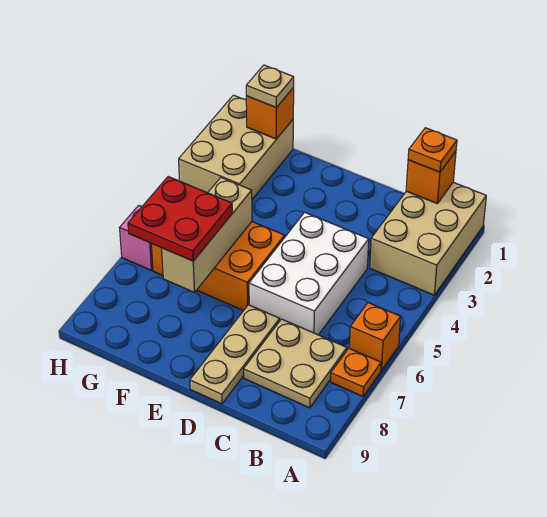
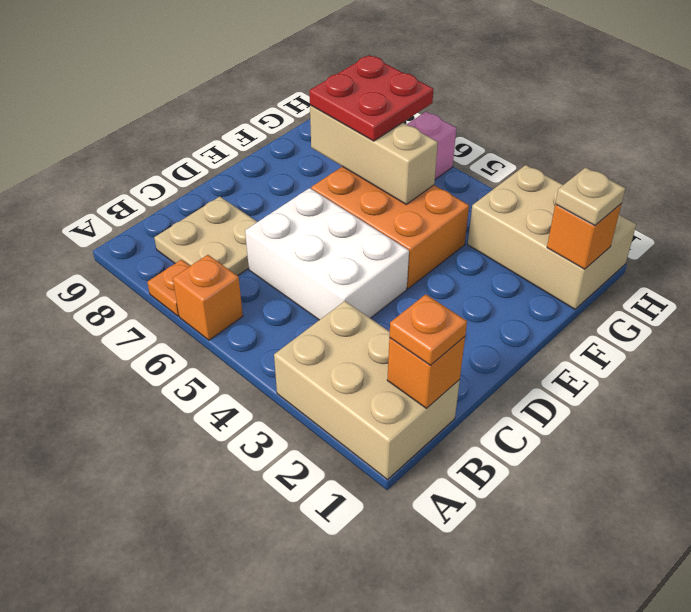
tan 1x3 plate [190,305,280,404] -> none
orange 2x3 brick [151,222,285,311] -> orange 2x3 brick turned to [311,166,469,289]

